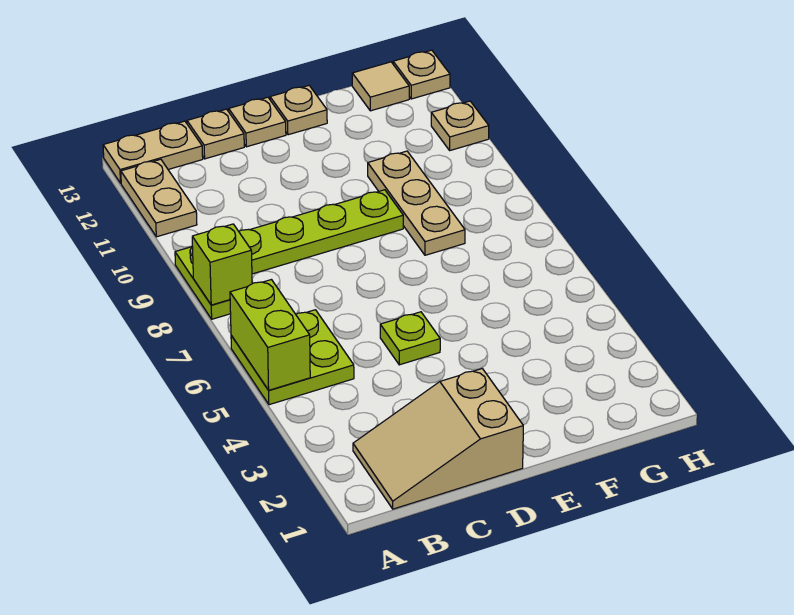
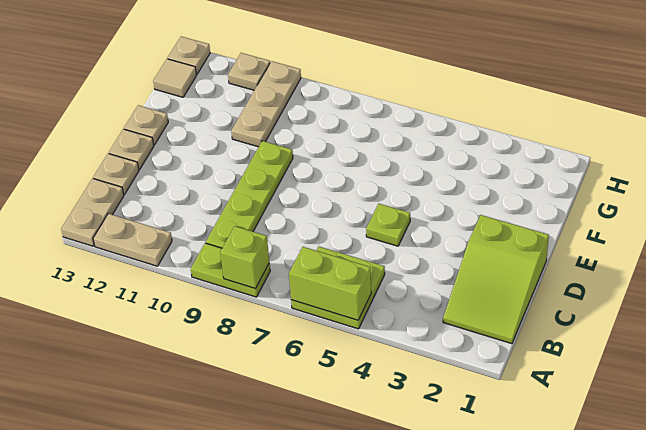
tan 2x3 slope [353,369,523,509] -> lime 2x3 slope [443,215,549,344]
tan 1x3 plate [368,151,465,255] -> tan 1x3 plate turned to [231,61,301,147]

